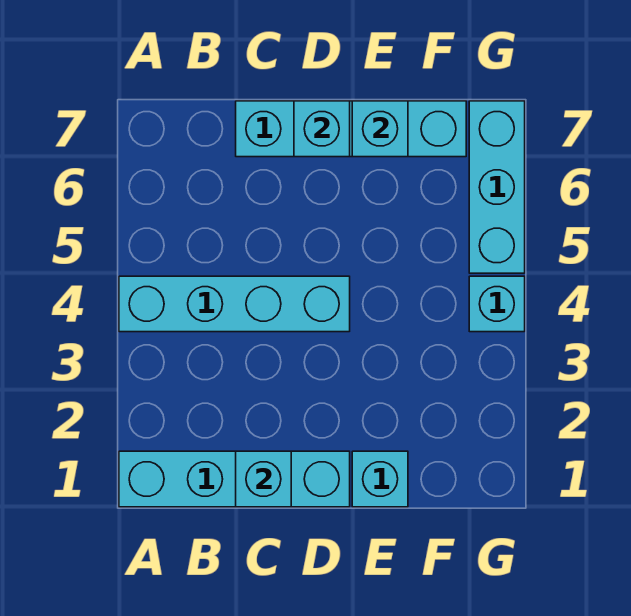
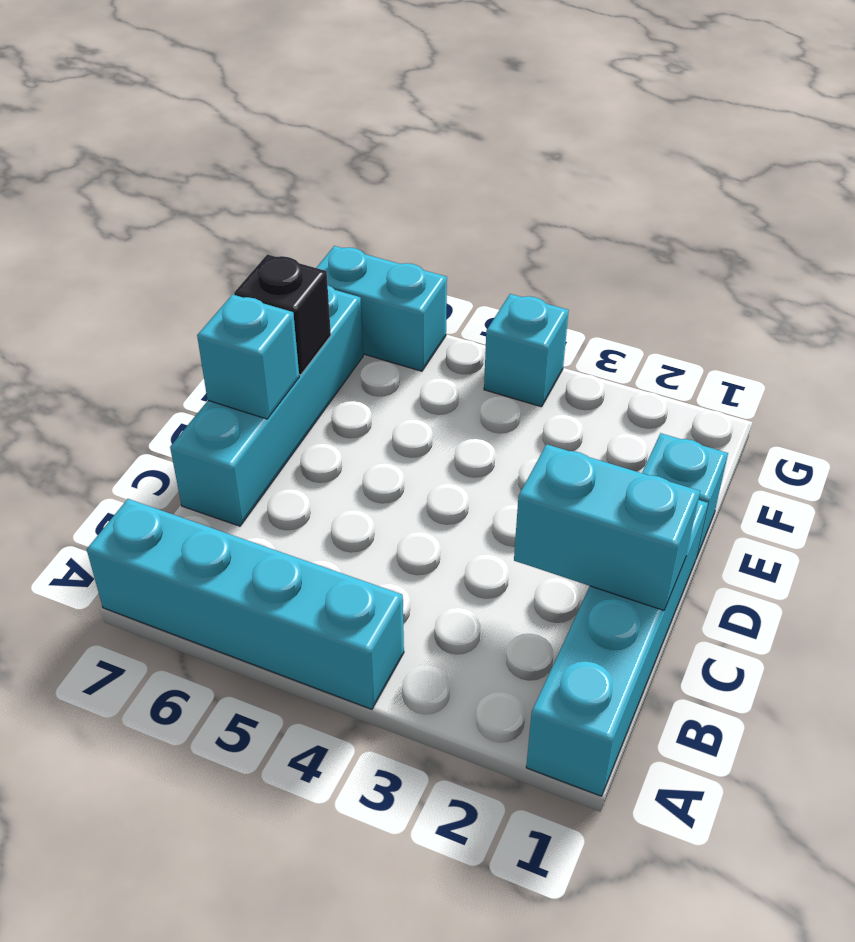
cyan 1x4 brick [119,276,350,332] -> cyan 1x4 brick turned to [87,499,404,709]
cyan 1x1 brick [236,451,291,507] -> cyan 1x2 brick [514,444,700,610]
cyan 1x1 brick [352,101,408,157] -> black 1x1 brick [234,254,331,375]
cyan 1x3 brick [469,101,525,273] -> cyan 1x2 brick [316,246,447,371]

